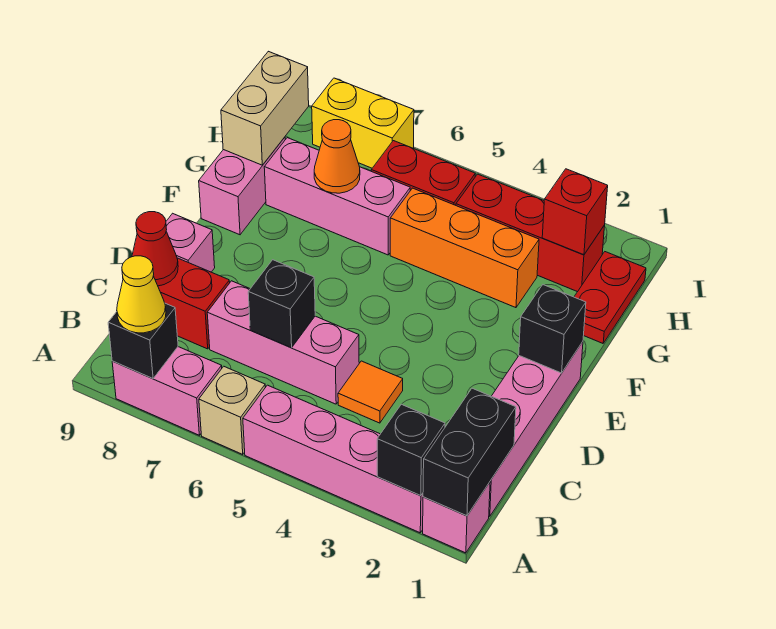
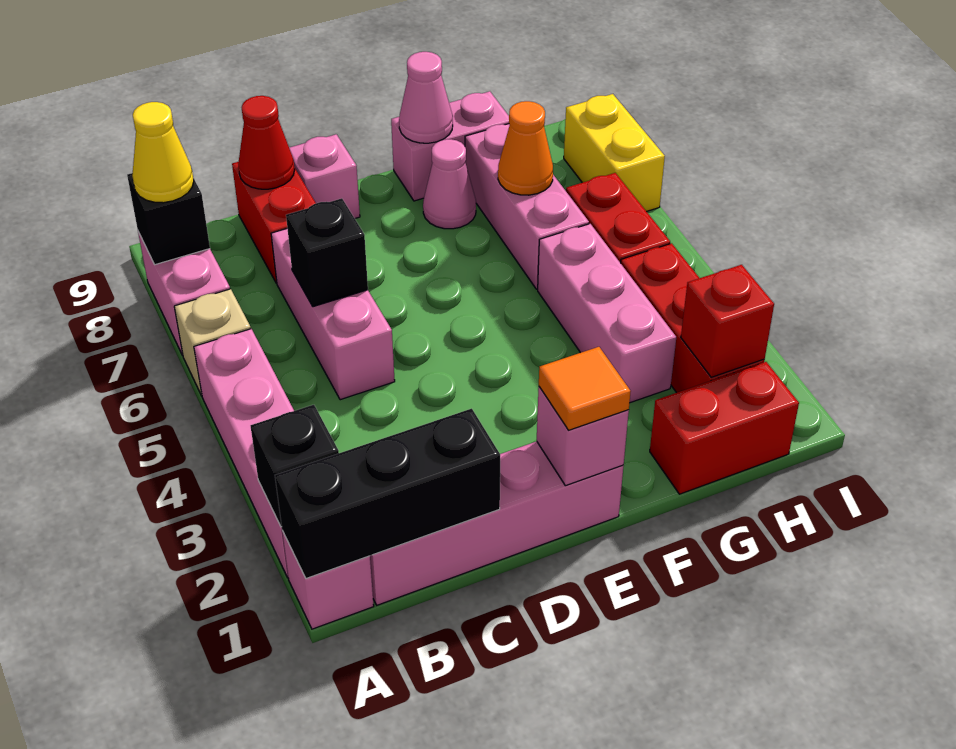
black 1x2 brick [423,388,516,516] -> black 1x3 brick [275,409,500,578]
orange 1x1 tile [338,361,403,423] -> orange 1x1 tile moved to [539,347,631,430]
black 1x1 brick [519,285,586,373] -> pink 1x1 brick [537,387,629,486]
none -> pink 1x1 cone [423,139,476,229]
none -> pink 1x1 cone [399,52,453,143]
red 1x2 plate [574,252,646,343] -> red 1x2 brick [650,362,799,494]
orange 1x3 brick [390,188,539,308] -> pink 1x3 brick [538,224,676,403]
tan 1x2 brick [221,51,309,165] -> none

